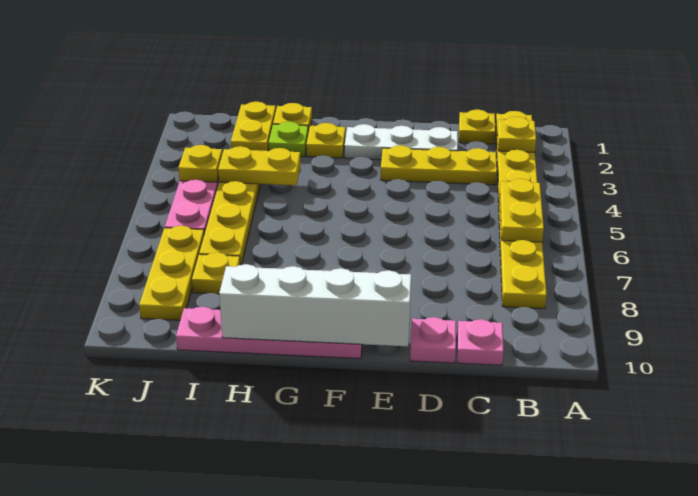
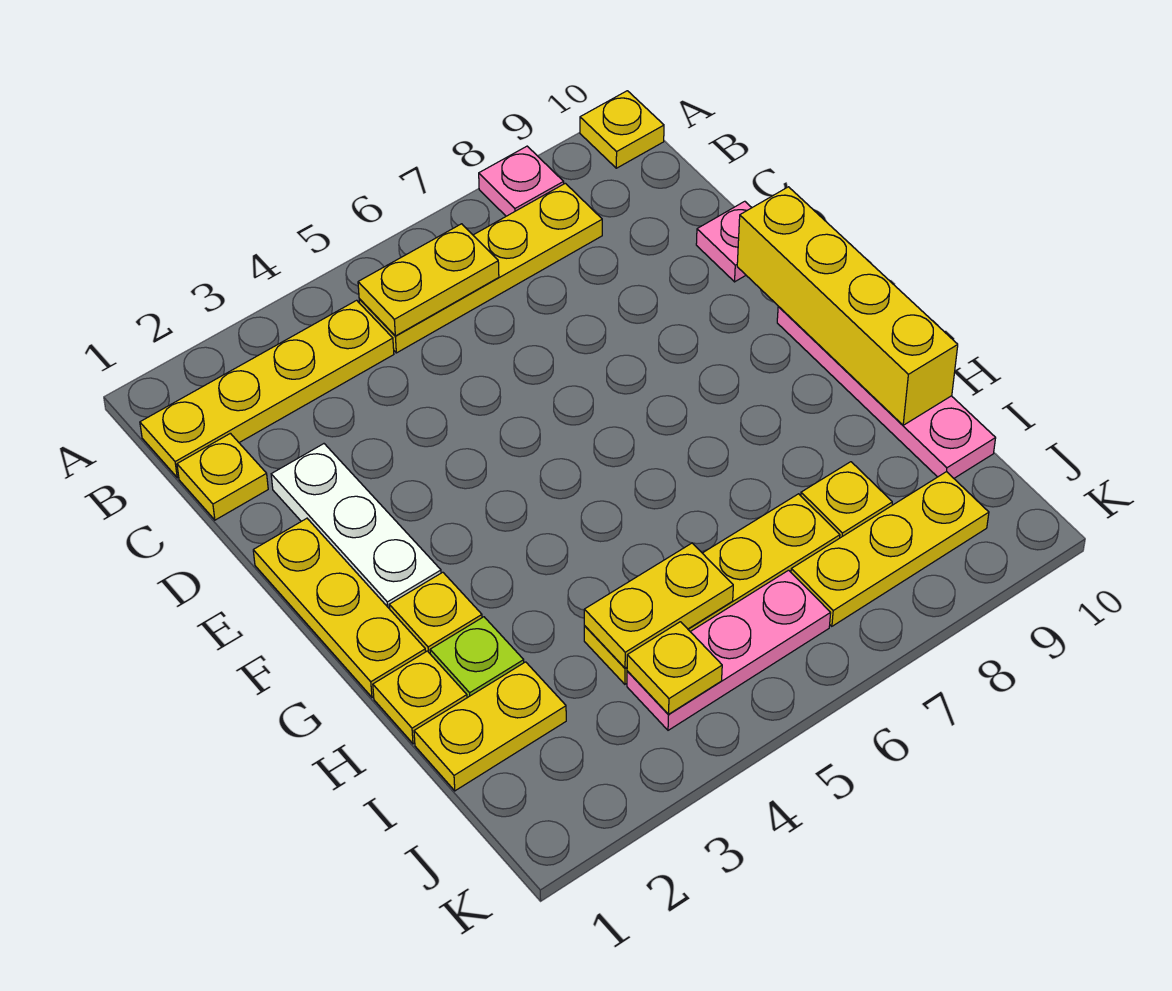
yellow 1x1 plate [497,117,536,152] -> yellow 1x1 plate moved to [580,91,664,168]
yellow 1x3 plate [381,145,497,185] -> yellow 1x3 plate moved to [253,518,426,697]
pink 1x1 plate [457,319,504,365] -> pink 1x1 plate moved to [479,146,564,216]
white 1x4 brick [219,264,411,346] -> yellow 1x4 brick [737,187,958,425]
yellow 1x2 plate [218,146,301,185] -> yellow 1x2 plate turned to [584,543,733,668]

